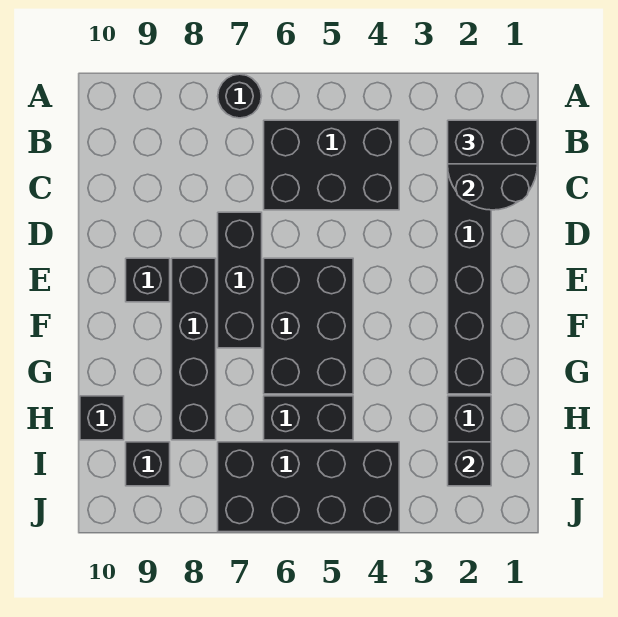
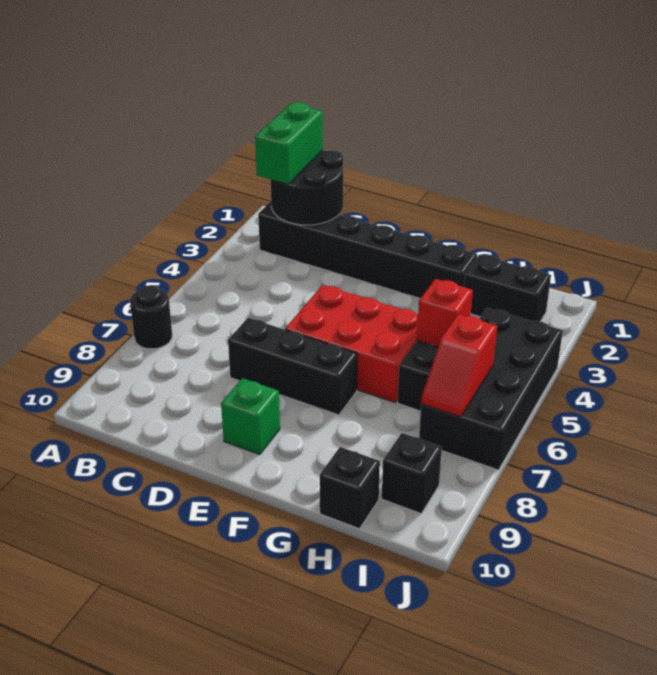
black 1x2 brick [448,120,537,164] -> green 1x2 brick [255,102,323,184]
black 2x3 brick [264,120,399,210] -> none
black 2x3 brick [264,258,353,394] -> red 2x3 brick [285,285,418,403]
black 1x4 brick [172,258,216,440] -> none
black 1x1 brick [126,258,170,302] -> green 1x1 brick [221,378,280,455]
none -> red 1x1 brick [417,279,473,347]
black 1x1 brick [448,442,491,486] -> none
none -> red 1x2 slope [421,314,497,417]

